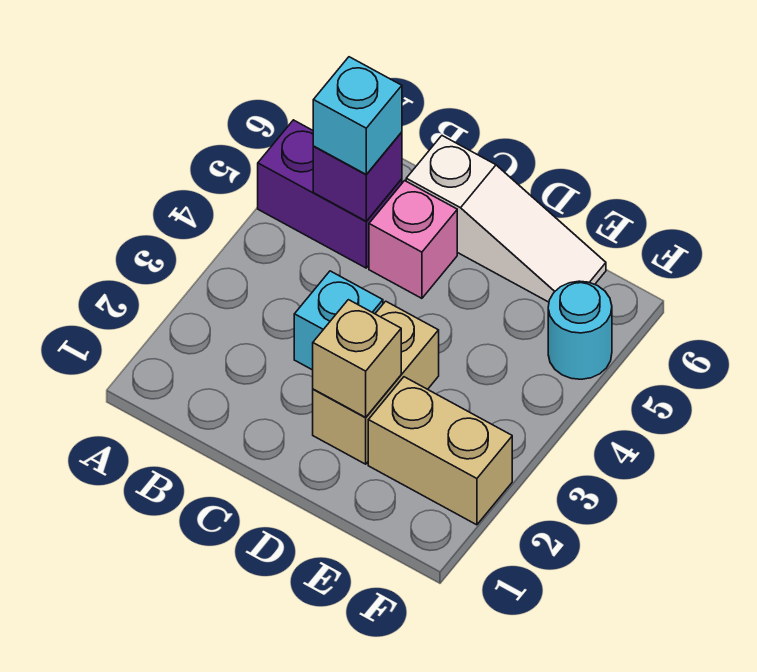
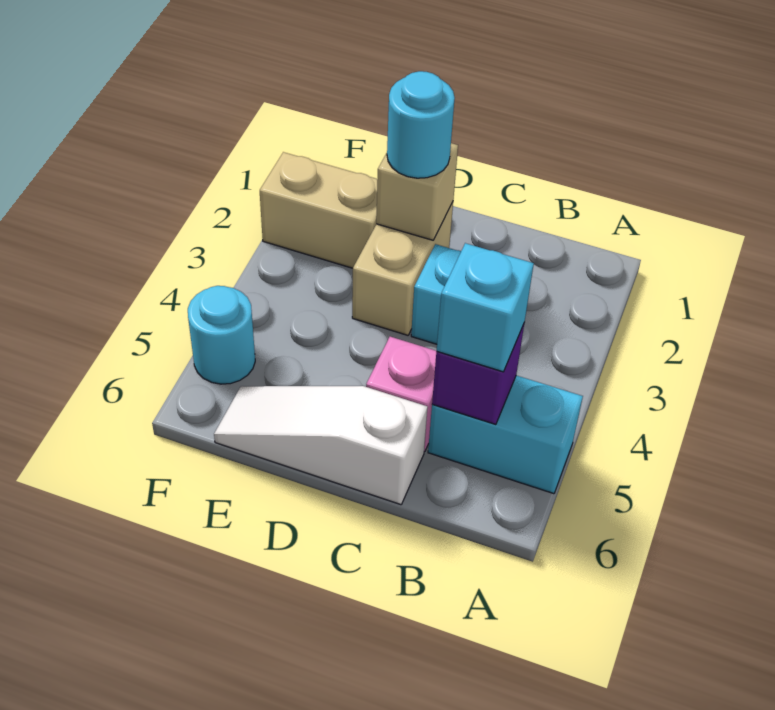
purple 1x2 brick [258,120,402,268] -> cyan 1x2 brick [428,376,583,494]
none -> cyan 1x1 round brick [387,71,455,178]

